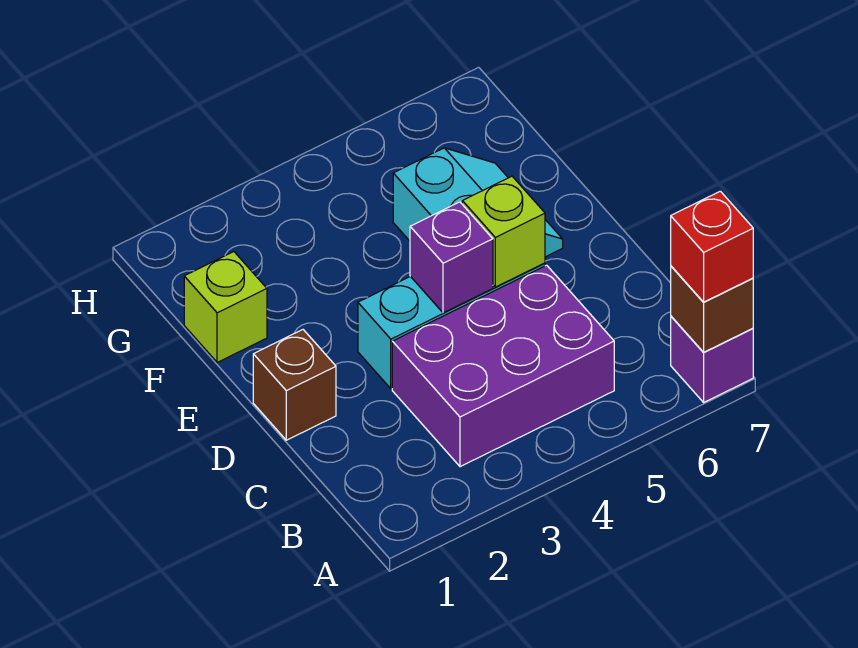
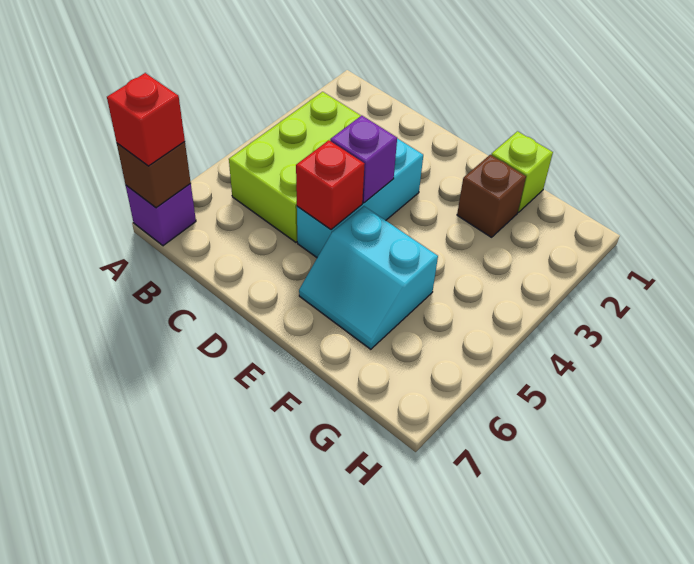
purple 2x3 brick [392,265,614,467] -> lime 2x3 brick [229,92,361,242]
brown 1x1 brick [253,330,336,440] -> brown 1x1 brick moved to [457,155,526,237]
lime 1x1 brick [462,176,545,287] -> red 1x1 brick [296,140,365,230]

